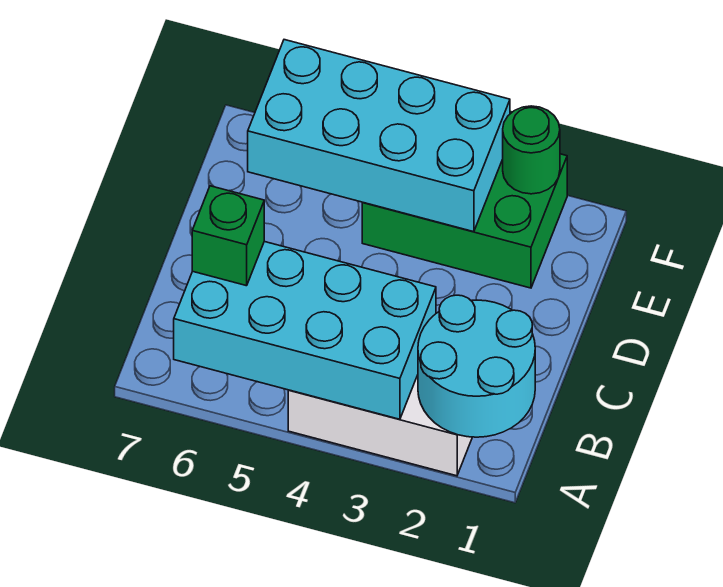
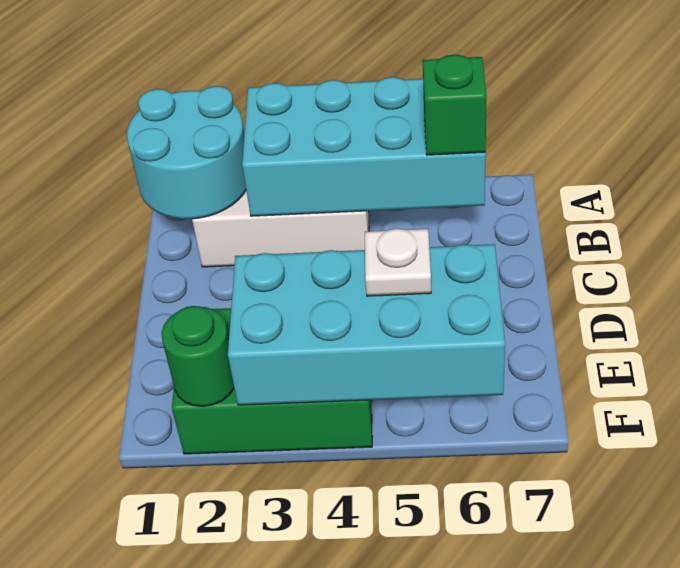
none -> white 1x1 plate [365,229,431,296]

